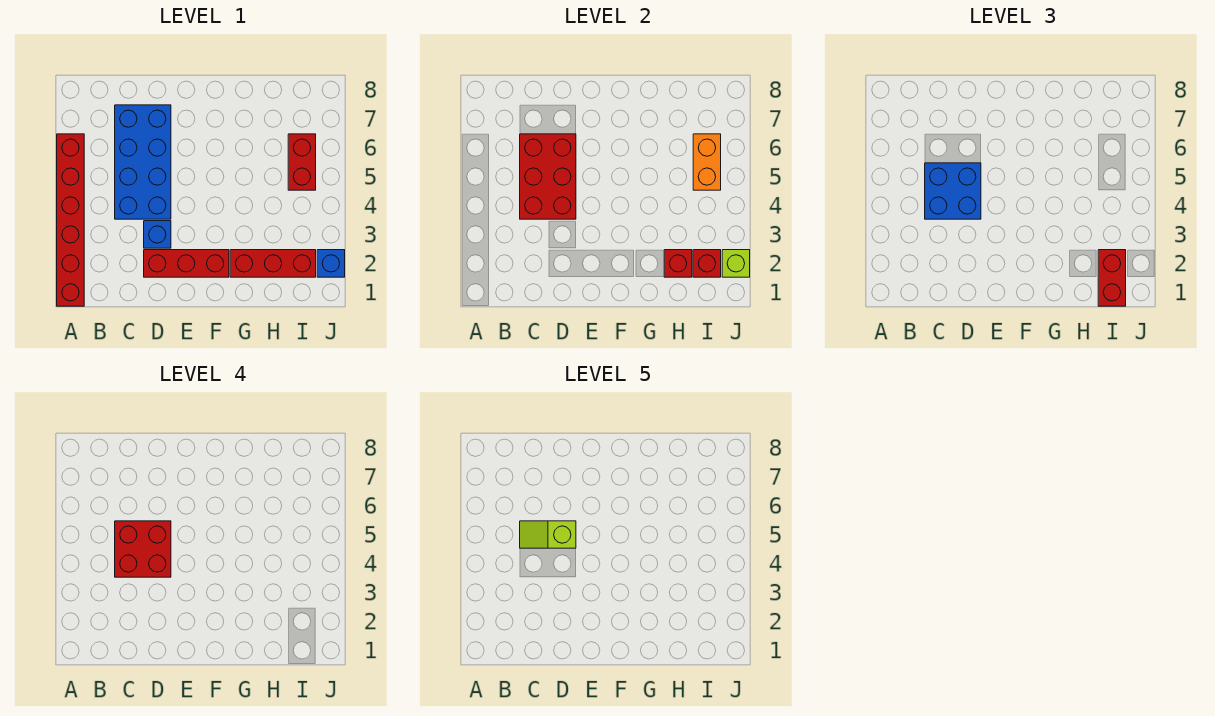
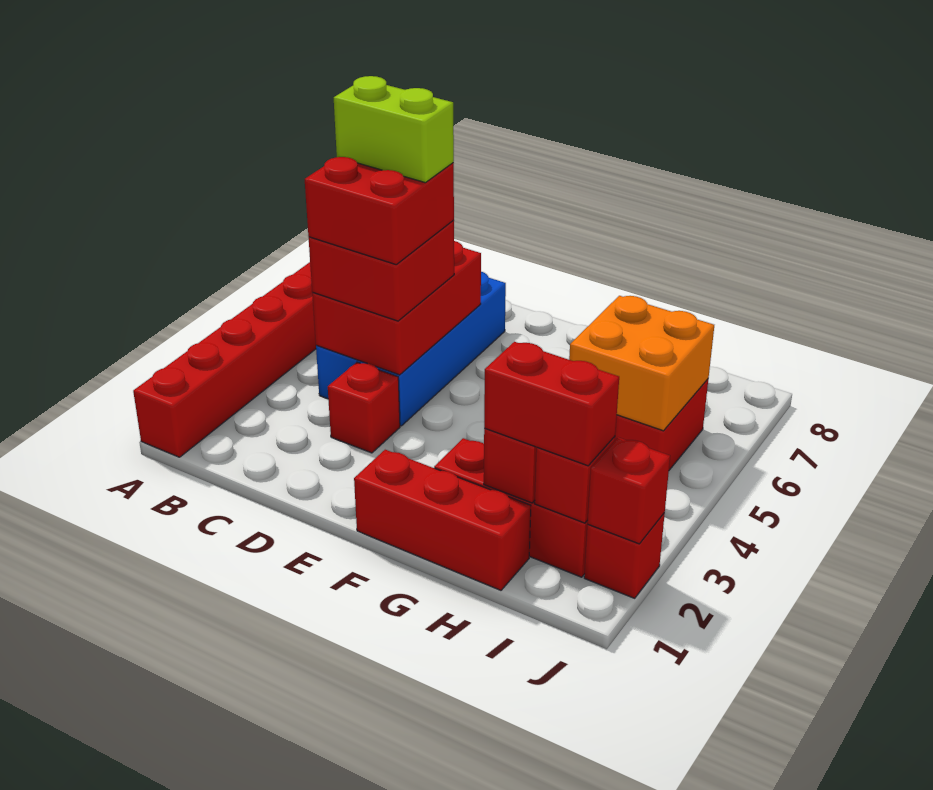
blue 2x2 brick [925,163,981,219] -> red 2x2 brick [309,220,454,321]
lime 1x2 slope [520,521,576,548] -> lime 1x2 brick [334,76,454,183]
red 1x3 brick [144,250,229,277] -> red 1x3 brick moved to [354,450,531,590]
blue 1x1 brick [144,221,171,248] -> red 1x1 brick [328,362,400,453]
red 1x2 brick [1098,250,1126,306] -> red 1x2 brick turned to [484,342,619,466]
orange 1x2 brick [693,134,721,190] -> orange 2x2 brick [569,296,714,431]
blue 1x1 brick [317,250,345,277] -> red 1x1 brick [584,513,665,598]
lime 1x1 brick [722,250,750,277] -> red 1x1 brick [587,437,670,544]

